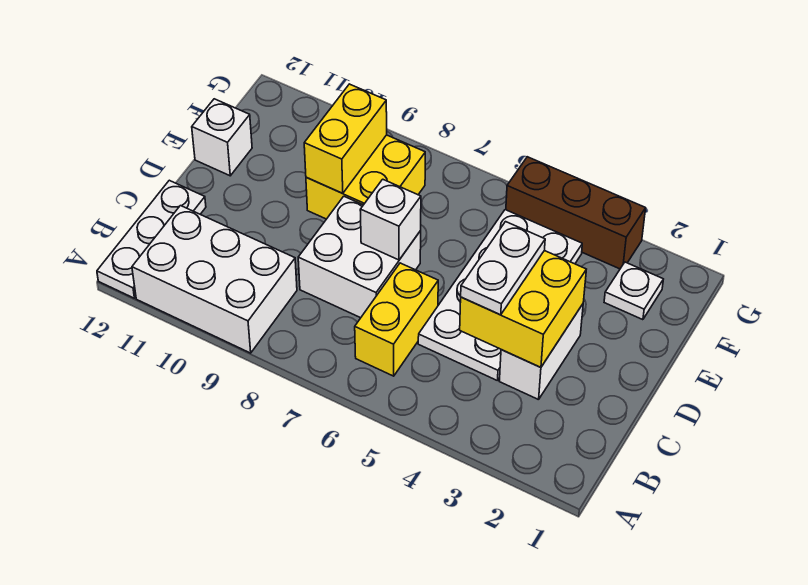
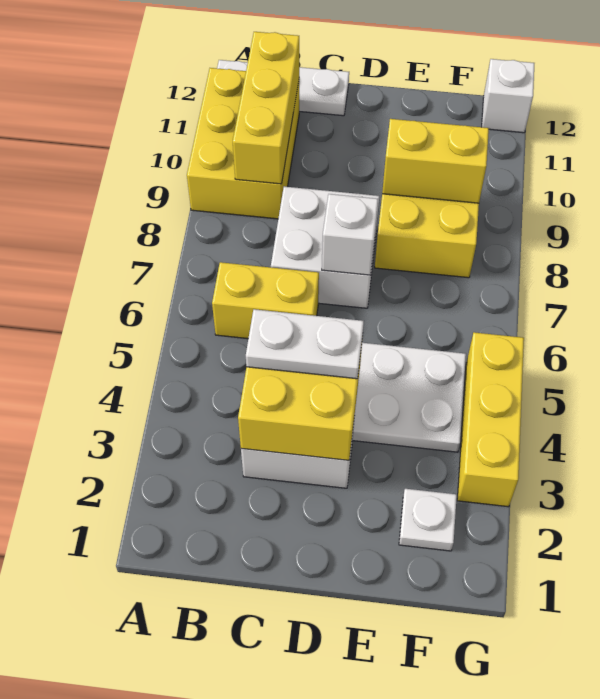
white 2x3 brick [132,206,297,353] -> yellow 2x3 brick [187,68,299,219]
none -> yellow 1x3 brick [233,32,299,184]
white 1x1 brick [192,99,252,176] -> white 1x1 brick moved to [482,59,534,133]
brown 1x3 brick [506,157,646,269] -> yellow 1x3 brick [457,332,524,507]

